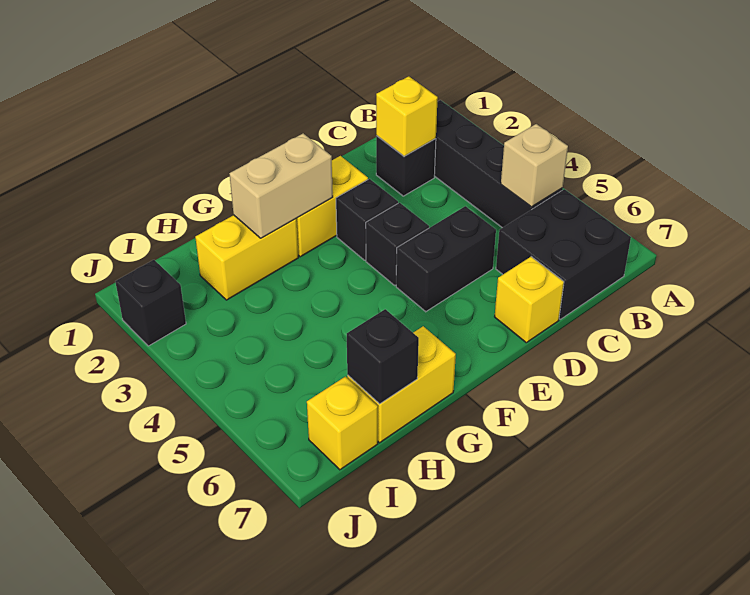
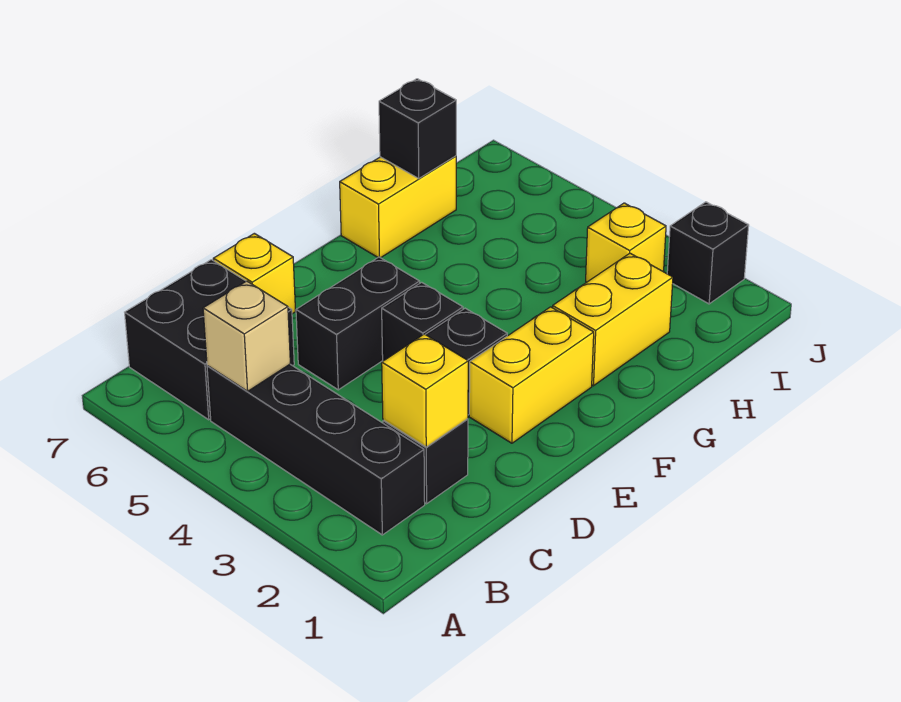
tan 1x2 brick [229,133,333,238] -> none
yellow 1x1 brick [307,377,378,470] -> yellow 1x1 brick moved to [586,203,666,282]

